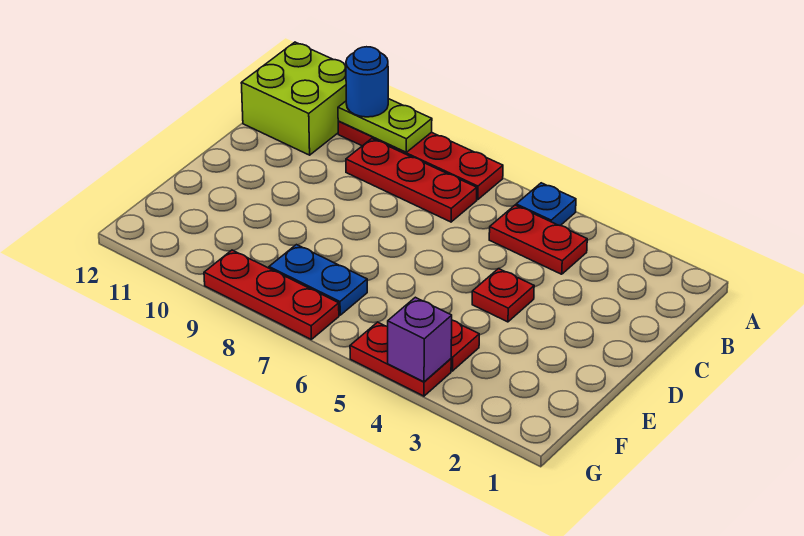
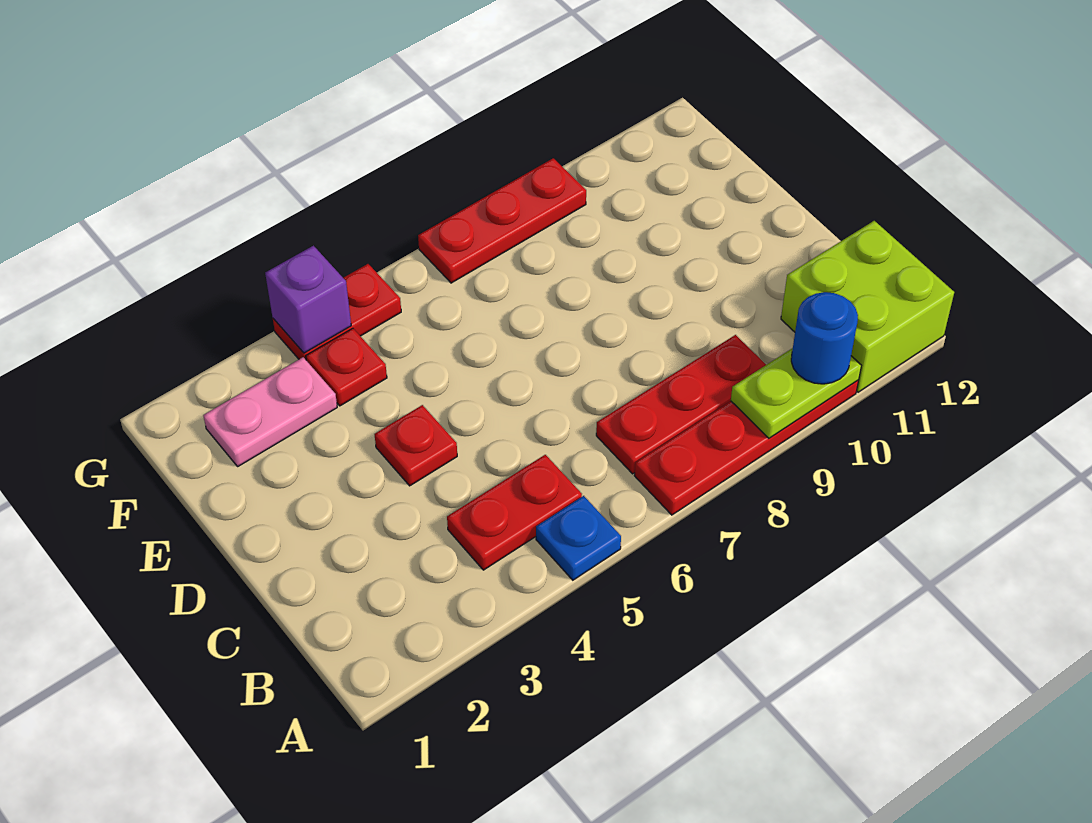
none -> pink 1x2 plate [203,357,337,466]
blue 1x2 plate [269,245,367,315] -> none

